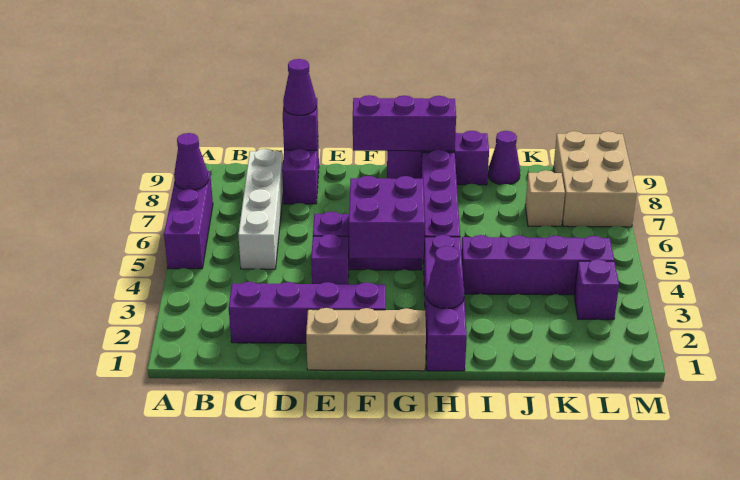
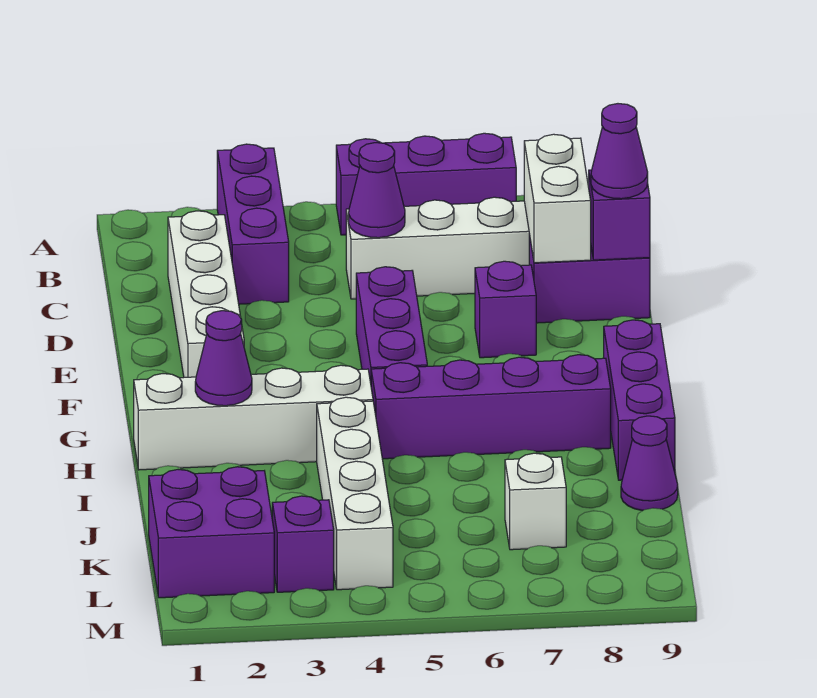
purple 1x1 cone [174,133,208,190] -> purple 1x1 cone moved to [349,143,405,238]
purple 1x4 brick [229,282,386,343] -> white 1x4 brick [168,211,244,377]
none -> white 1x2 brick [524,134,591,263]
tan 1x3 brick [306,308,426,371] -> none
purple 1x1 brick [311,234,349,284] -> purple 1x1 brick moved to [475,261,536,358]
purple 2x2 brick [349,176,425,259] -> purple 2x2 brick moved to [149,467,274,598]
purple 1x3 brick [353,95,456,151] -> purple 1x3 brick moved to [217,144,289,304]
purple 1x4 brick [424,235,467,371] -> white 1x4 brick [134,365,373,470]
purple 1x4 brick [461,235,614,295] -> white 1x4 brick [317,397,393,590]
tan 1x1 brick [525,170,565,226] -> white 1x1 brick [505,453,566,550]
tan 2x3 brick [554,131,637,227] -> none

